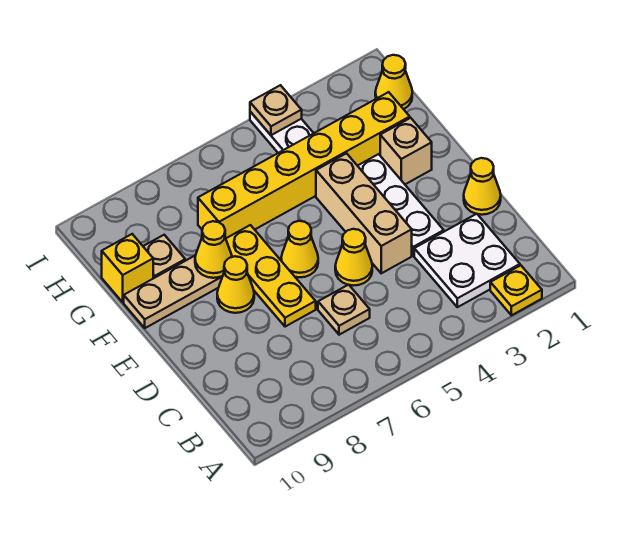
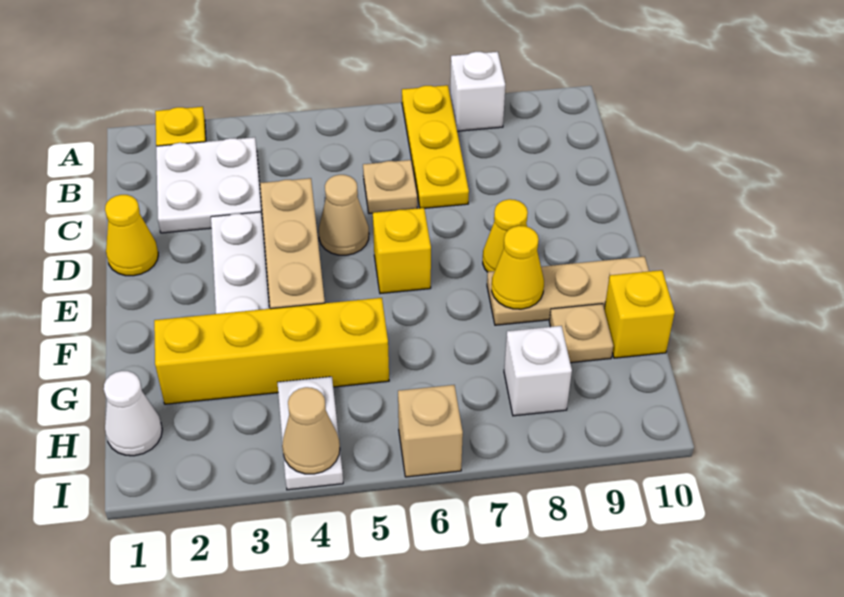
none -> white 1x1 brick [450,52,505,131]
yellow 1x1 cone [335,229,372,286] -> tan 1x1 cone [319,175,369,255]
yellow 1x3 plate [226,225,316,327] -> yellow 1x3 plate moved to [402,85,469,208]
yellow 1x1 cone [281,221,318,277] -> yellow 1x1 brick [373,208,431,294]
tan 1x1 brick [380,118,432,184] -> tan 1x1 brick moved to [398,385,463,477]
yellow 1x6 brick [198,92,410,238] -> yellow 1x4 brick [154,298,389,404]
yellow 1x1 cone [375,55,412,109] -> white 1x1 cone [104,371,162,456]
none -> white 1x1 brick [504,326,572,416]
tan 1x1 plate [250,85,302,135] -> tan 1x1 cone [282,387,340,474]

